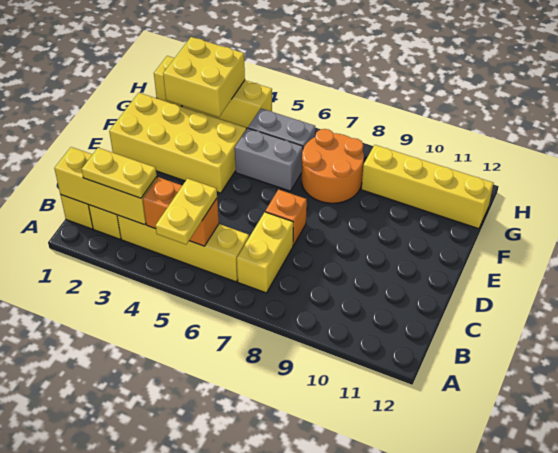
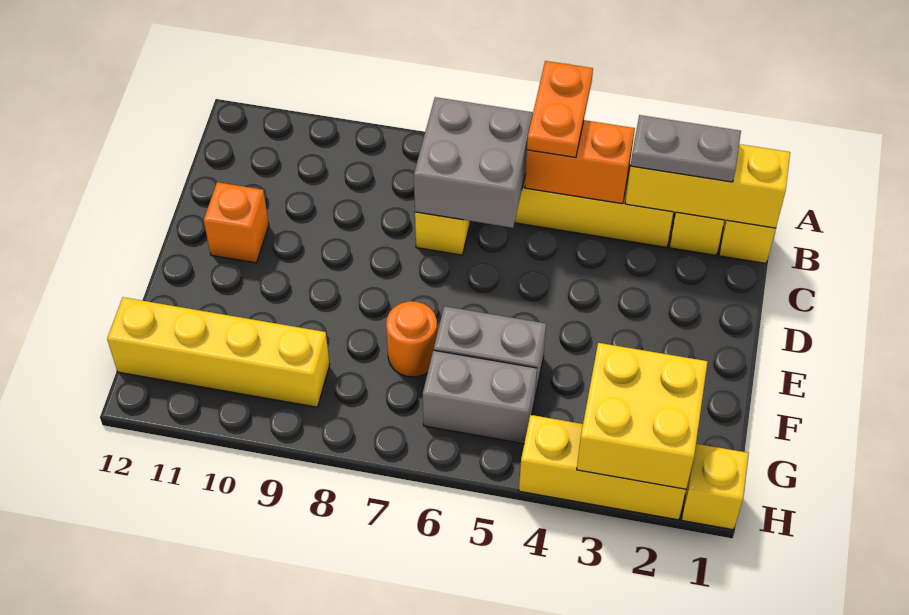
yellow 1x2 plate [156,179,217,244] -> orange 1x2 plate [527,61,593,157]
yellow 1x2 plate [82,148,157,198] -> grey 1x2 plate [631,115,741,182]
none -> grey 2x2 brick [414,97,533,228]
orange 1x1 brick [265,190,307,245] -> orange 1x1 brick moved to [204,182,269,263]
yellow 2x4 brick [109,93,246,193] -> none
orange 2x2 round brick [302,129,364,203] -> orange 1x1 round brick [386,301,437,377]

